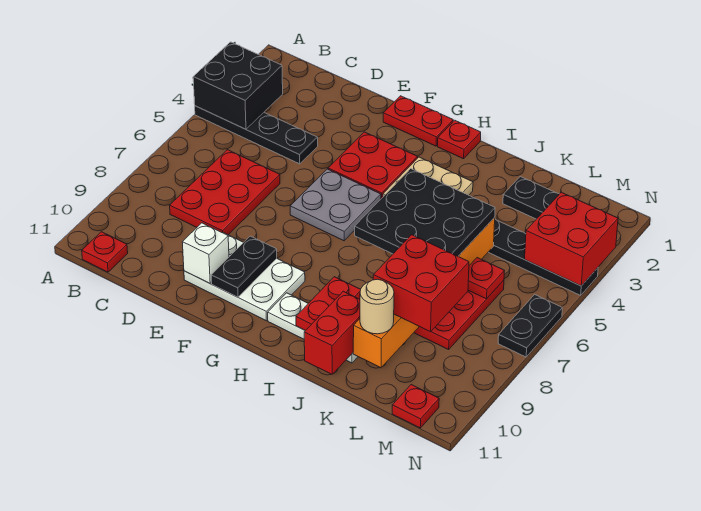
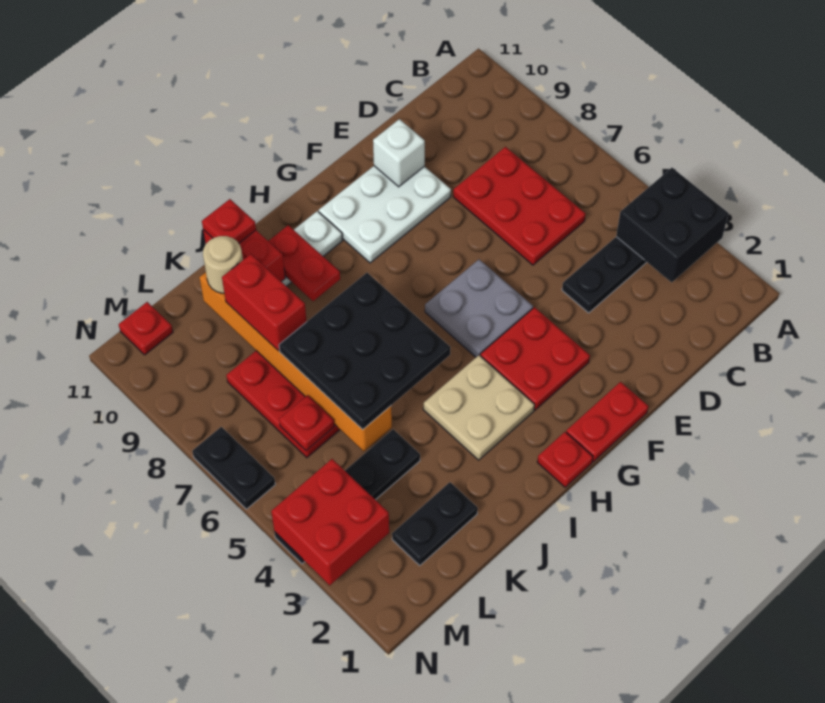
red 1x1 plate [82,232,128,272] -> red 1x1 plate moved to [202,199,256,243]
black 1x2 plate [211,236,277,297] -> none
red 2x2 brick [373,235,469,332] -> red 1x2 brick [222,254,307,351]

